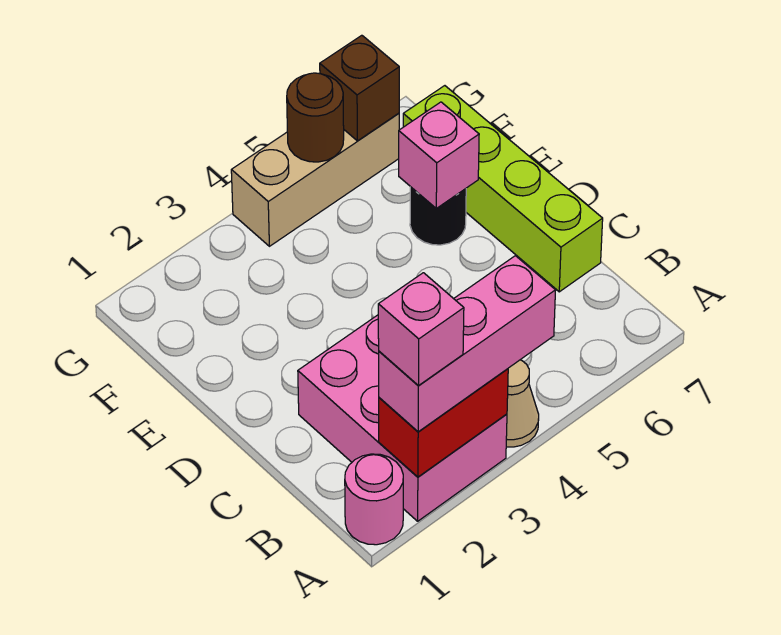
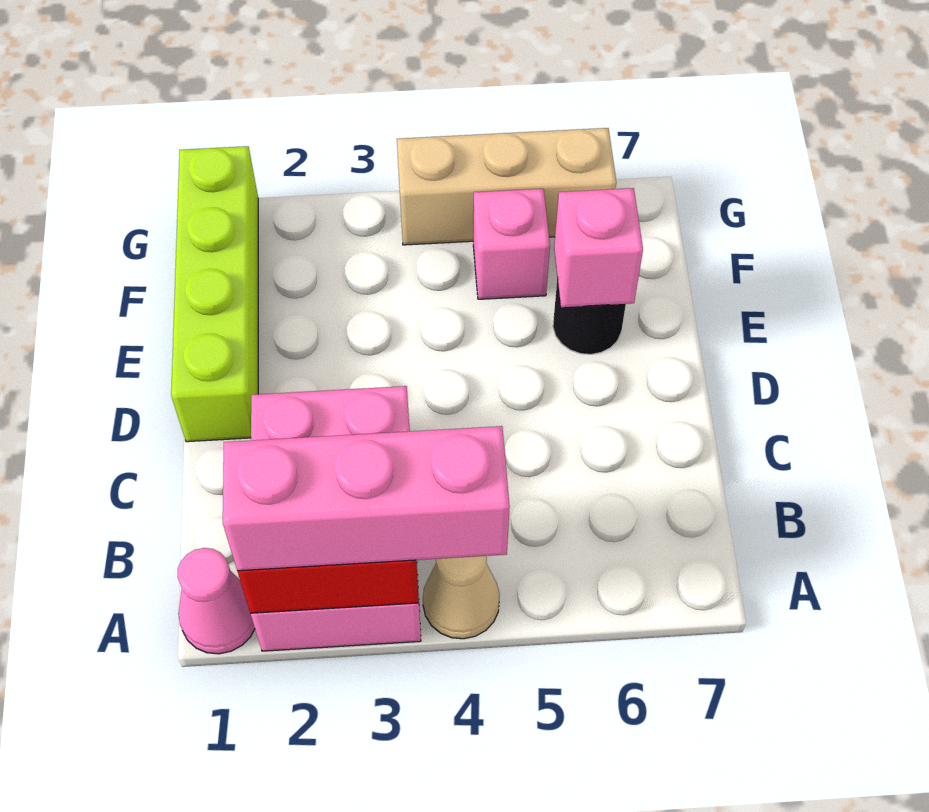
pink 1x1 round brick [345,454,403,545] -> pink 1x1 cone [178,548,255,654]
pink 1x1 brick [378,273,464,386] -> pink 1x1 brick moved to [473,189,550,299]
lime 1x4 brick [403,86,603,292] -> lime 1x4 brick moved to [171,146,258,442]
brown 1x1 round brick [287,73,344,162] -> none
brown 1x1 brick [320,35,399,141] -> none

